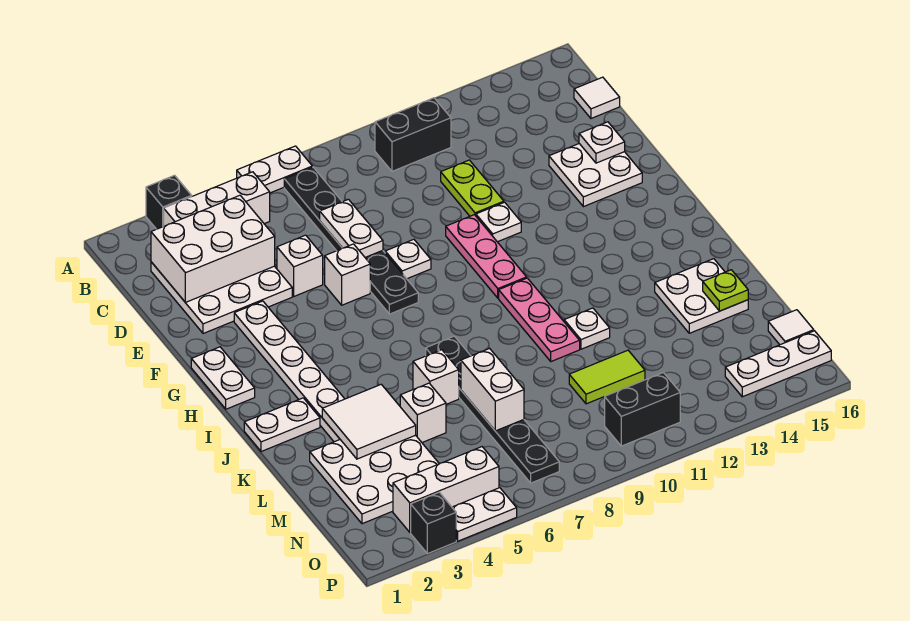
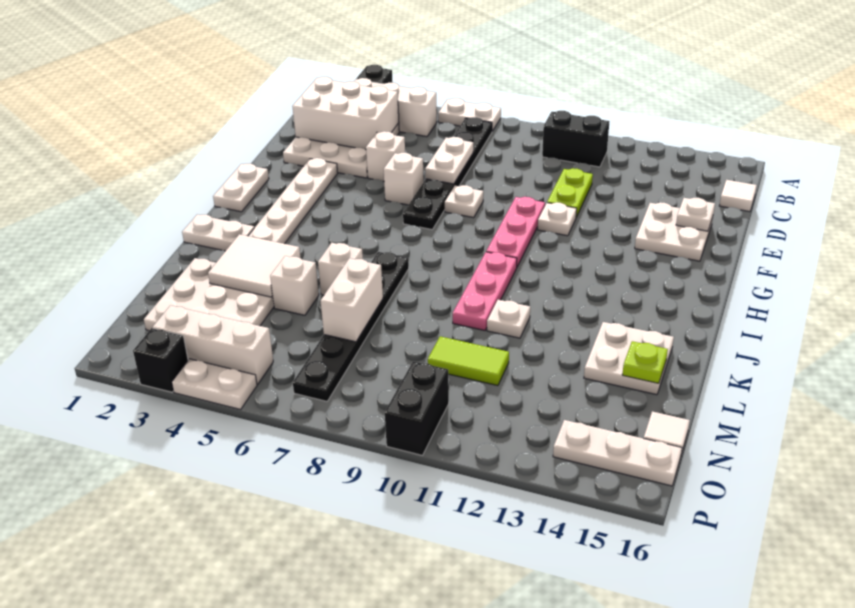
black 1x2 brick [605,373,680,446] -> black 1x2 brick turned to [385,361,449,455]

